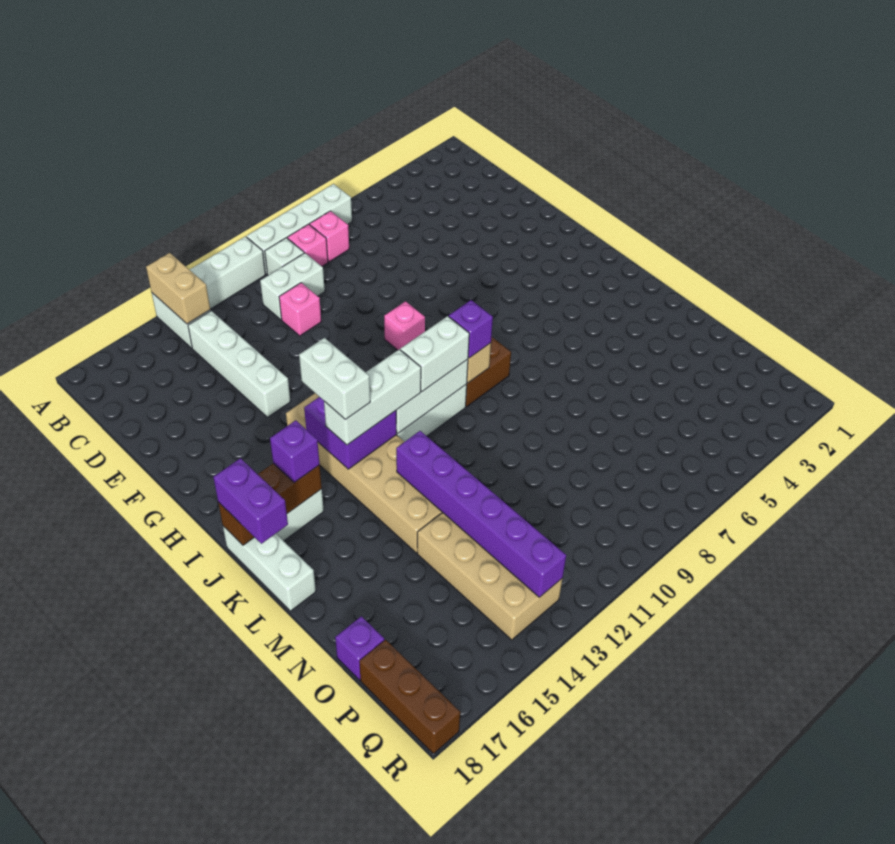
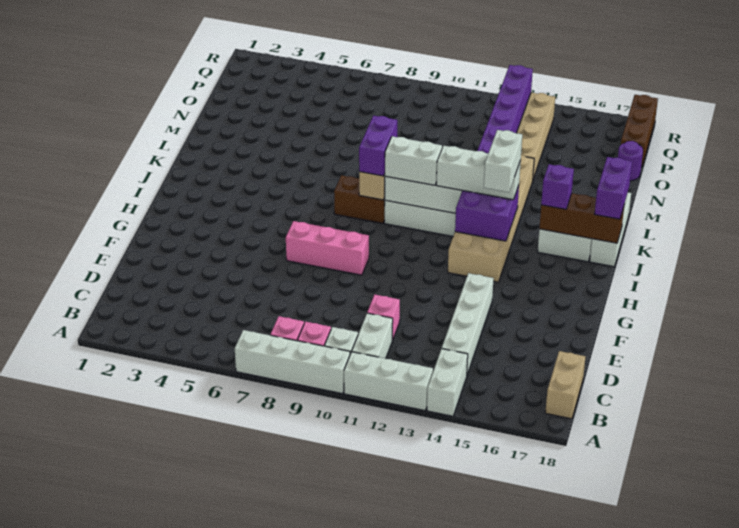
tan 1x2 brick [146,253,210,324] -> tan 1x2 brick moved to [545,351,586,419]
white 1x2 brick [260,253,325,320] -> white 1x2 brick turned to [352,313,393,359]
pink 1x1 brick [384,302,425,350] -> pink 1x3 brick [286,221,369,275]
purple 1x1 brick [449,300,493,358] -> purple 1x2 brick [359,116,397,176]
purple 1x1 brick [335,616,384,680] -> purple 1x1 round brick [618,141,643,181]

